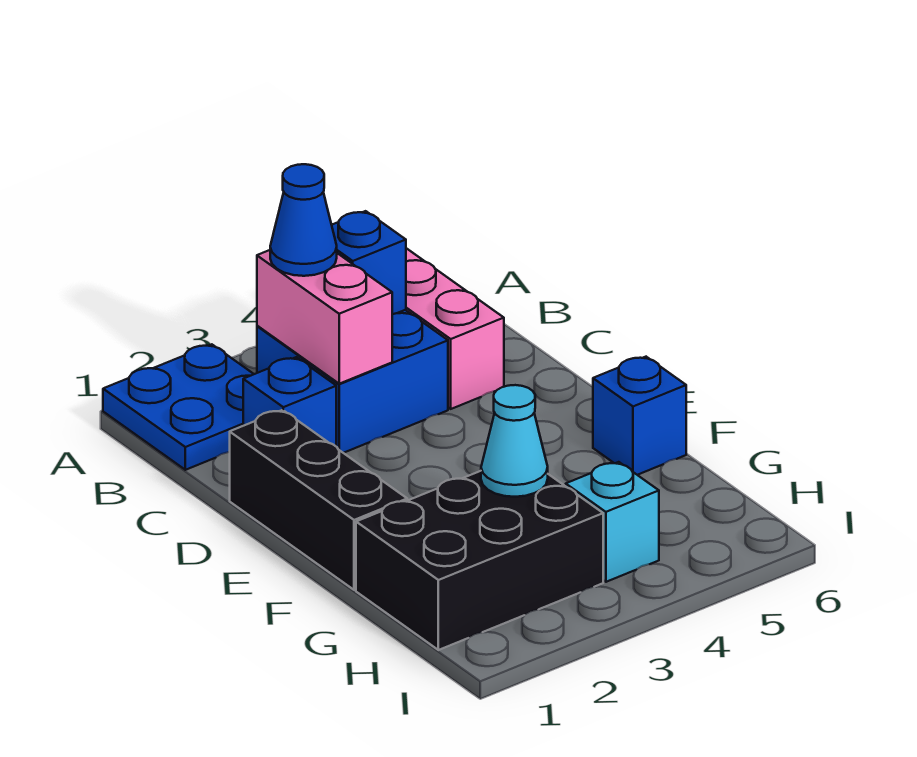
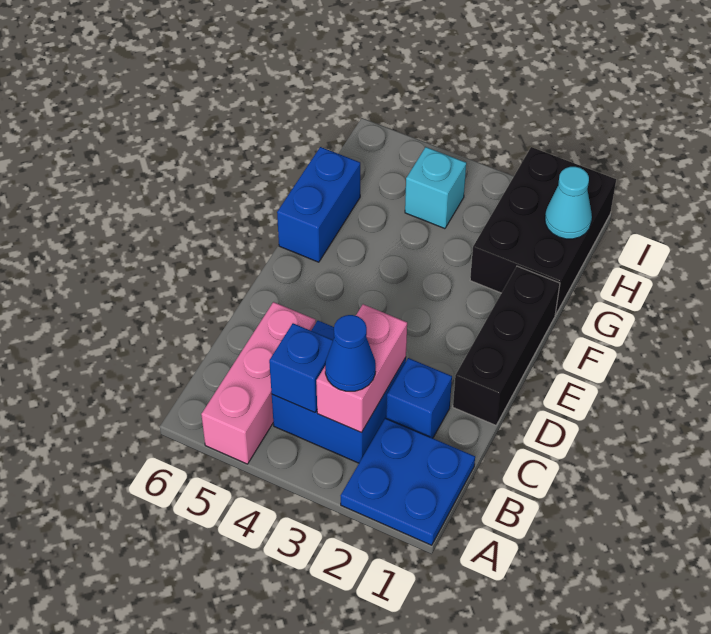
blue 1x1 brick [593,357,686,475] -> blue 1x2 brick [277,147,360,262]
black 2x3 brick [356,471,603,650] -> black 2x3 brick turned to [470,147,616,315]
cyan 1x1 cone [481,385,548,497] -> cyan 1x1 cone moved to [545,167,592,239]

